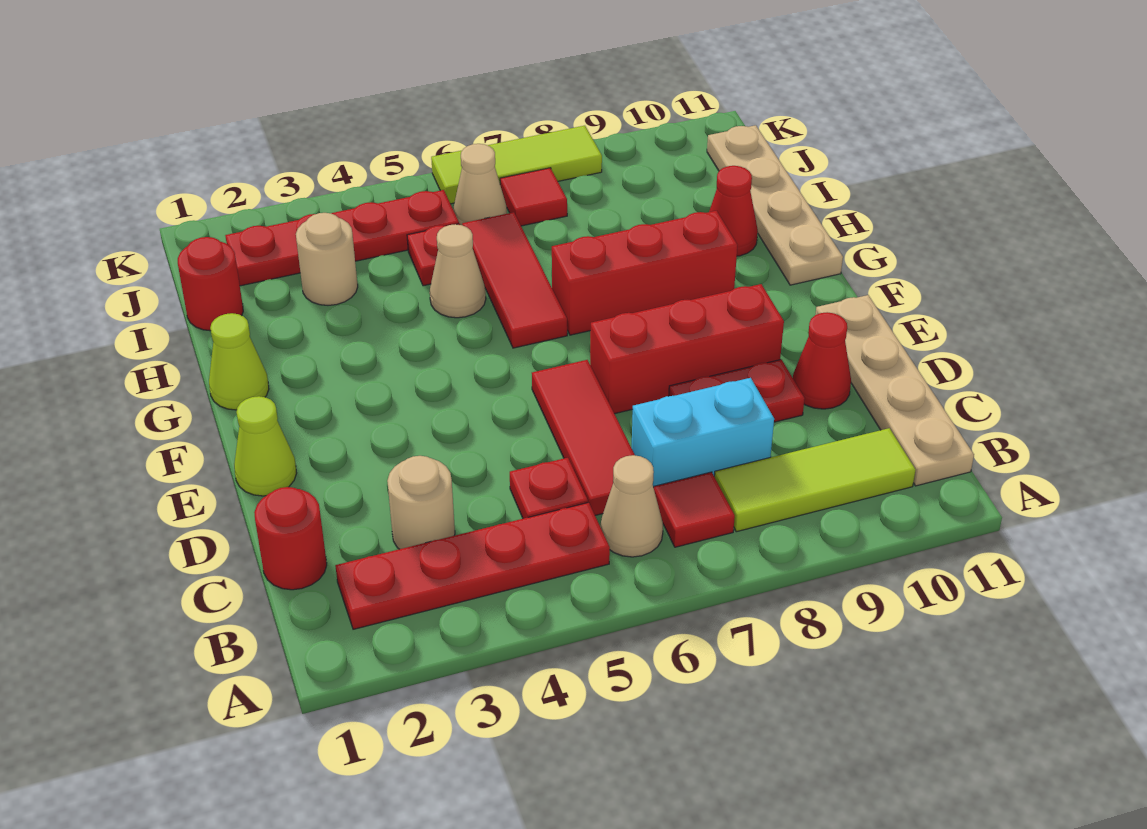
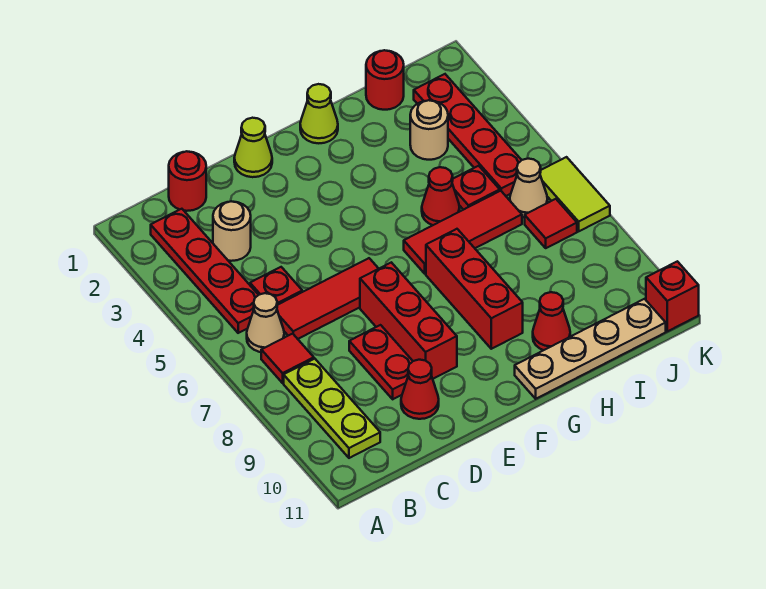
lime 1x3 tile [714,428,915,532] -> lime 1x3 plate [284,359,380,458]
tan 1x4 plate [815,295,974,486] -> none
cyan 1x2 brick [632,378,774,487] -> none
tan 1x1 cone [430,224,486,318] -> red 1x1 cone [422,167,460,225]
lime 1x3 tile [431,126,602,204] -> lime 1x2 tile [540,157,610,231]
none -> red 1x1 brick [646,261,699,331]

